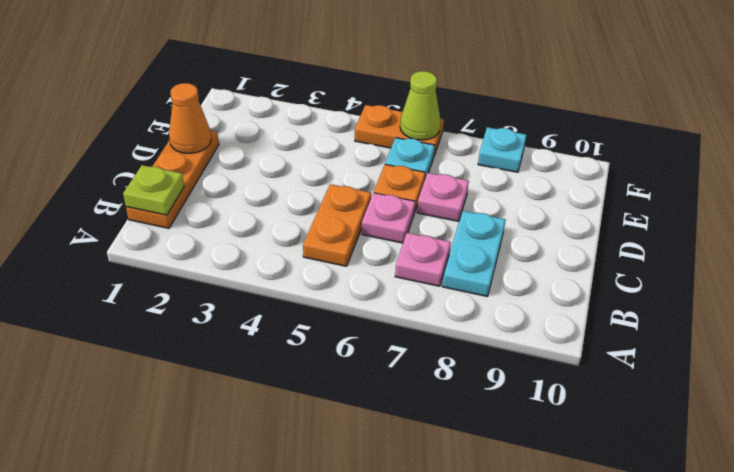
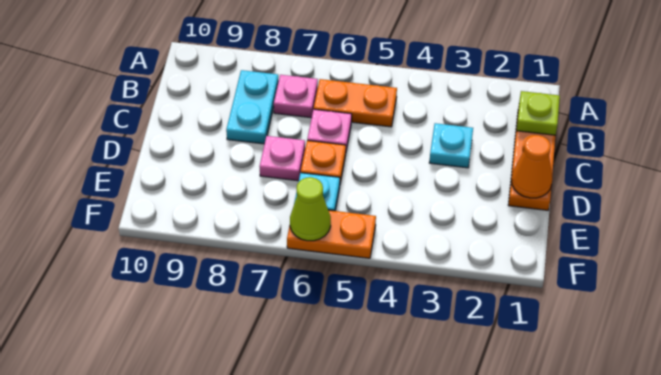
orange 1x2 plate [303,184,371,266] -> orange 1x2 plate turned to [314,79,397,127]
cyan 1x1 plate [478,127,526,172] -> cyan 1x1 plate moved to [429,123,473,168]

